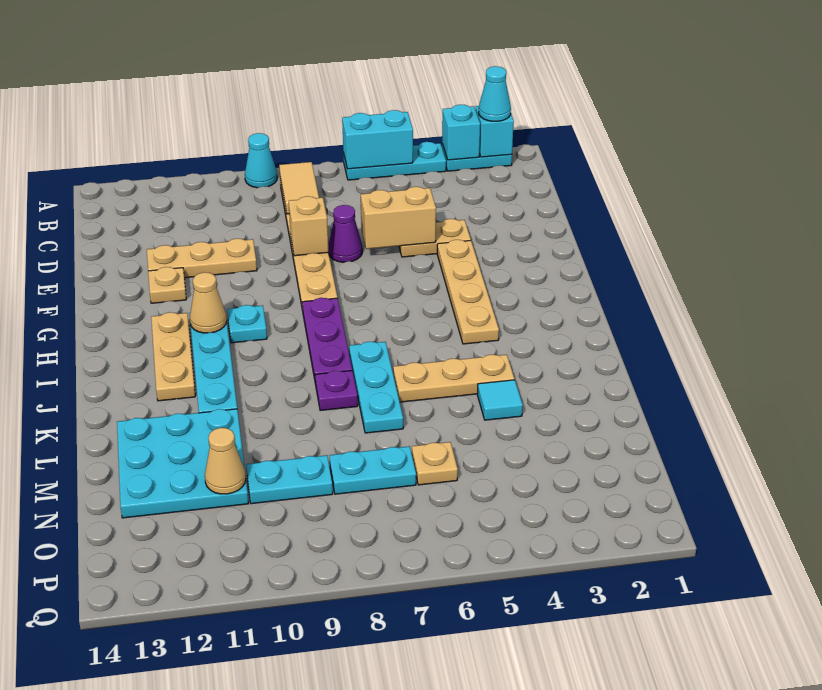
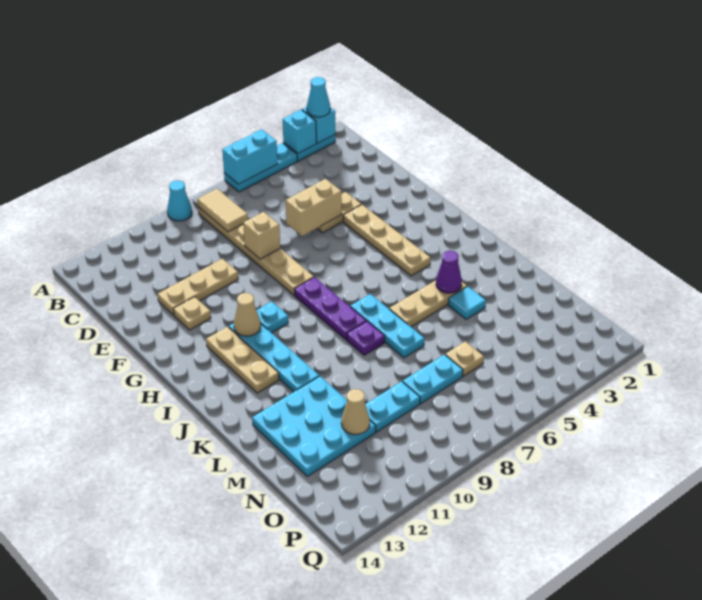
purple 1x1 cone [328,205,362,262] -> purple 1x1 cone moved to [436,251,462,293]

